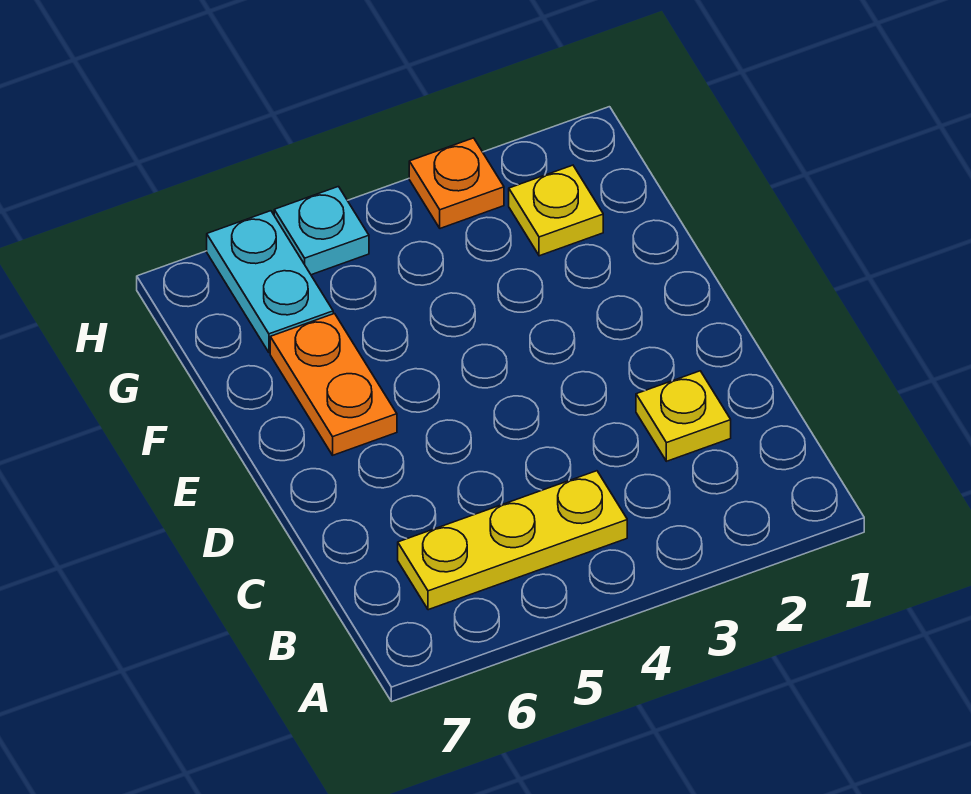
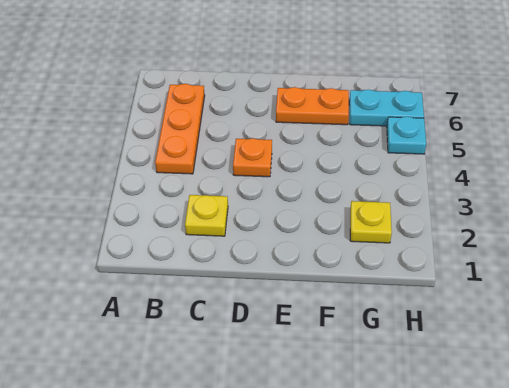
yellow 1x3 plate [398,471,627,610] -> orange 1x3 plate [155,84,205,174]
orange 1x1 plate [409,138,504,228] -> orange 1x1 plate moved to [233,138,272,177]

